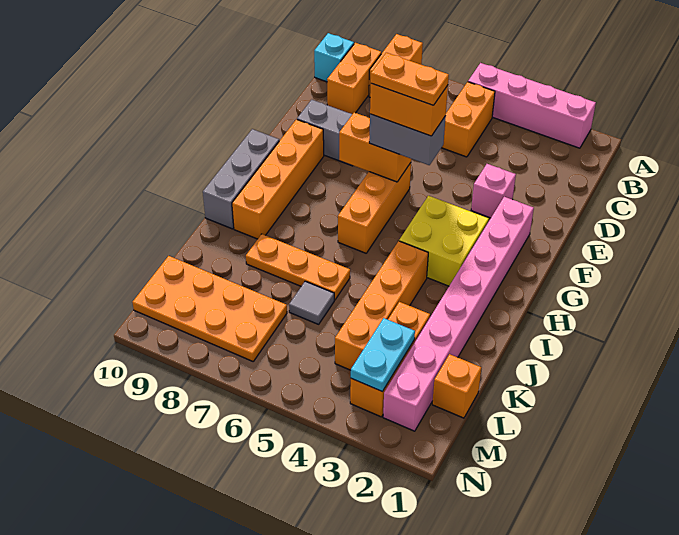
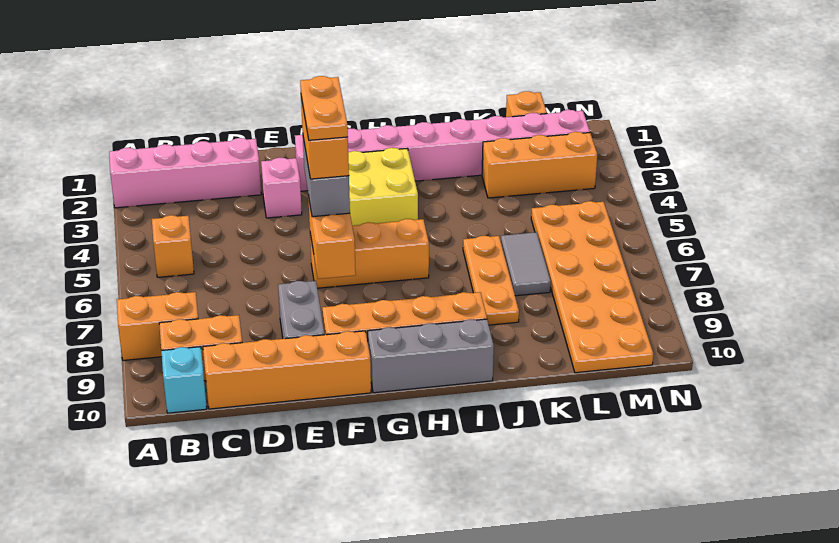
pink 1x4 brick [468,63,596,148] -> pink 1x4 brick turned to [109,138,261,208]
orange 1x2 brick [442,82,495,157] -> orange 1x1 brick [152,215,194,277]
orange 1x4 brick [335,241,428,370] -> orange 1x4 brick moved to [203,331,371,409]
grey 1x1 tile [289,281,334,324] -> grey 1x2 tile [501,232,551,296]
cyan 1x2 plate [351,318,415,391] -> none
orange 2x4 plate [132,256,287,361] -> orange 2x6 plate [531,201,653,373]

